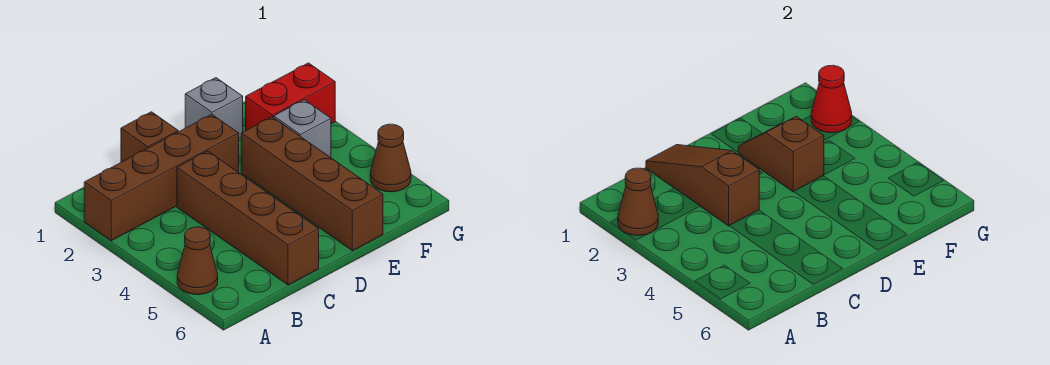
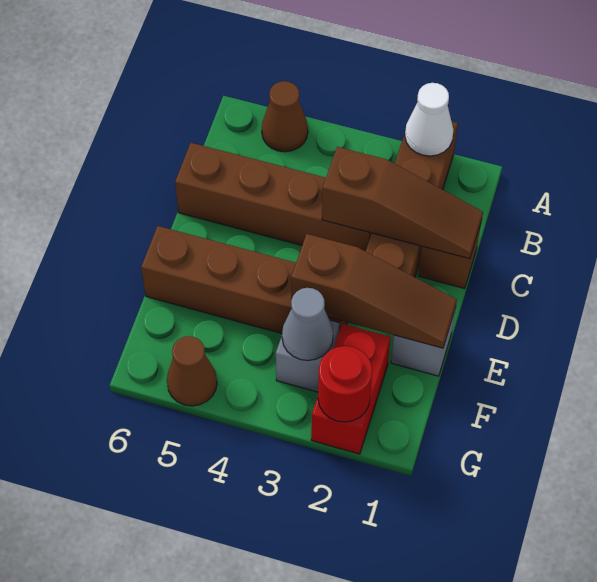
brown 1x1 cone [618,168,658,235] -> white 1x1 cone [405,83,454,156]
brown 1x2 slope [738,116,824,192] -> brown 1x3 slope [291,234,457,348]
none -> grey 1x1 cone [282,288,333,360]
red 1x1 cone [811,65,852,133] -> red 1x1 round brick [318,346,372,422]

